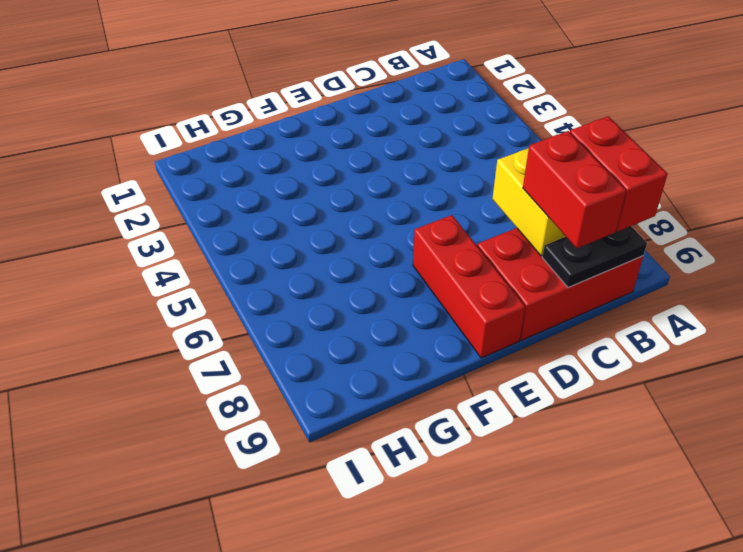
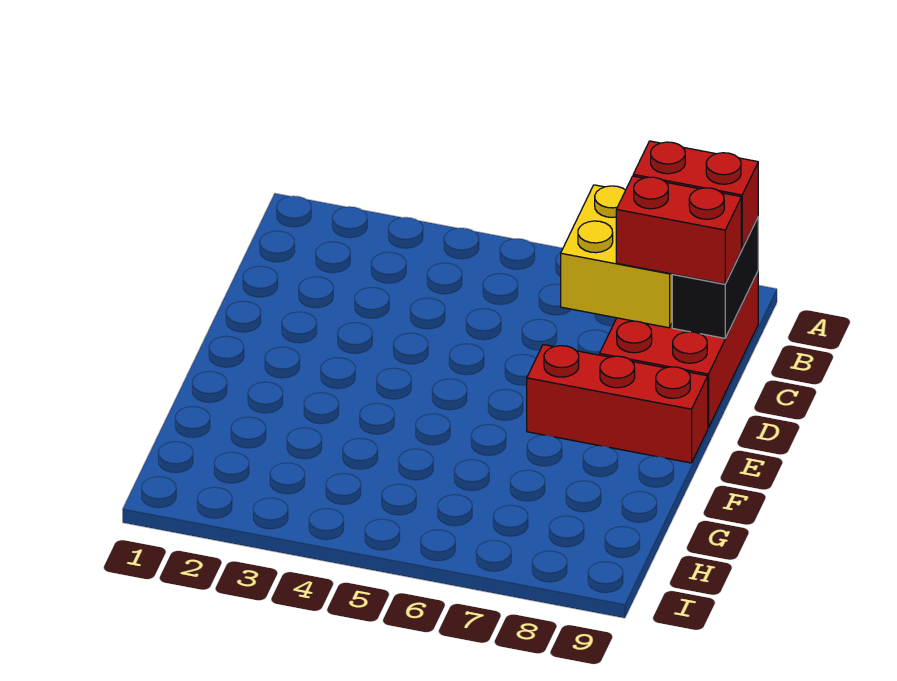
black 1x2 plate [542,226,647,288] -> black 1x2 brick [672,218,758,338]

